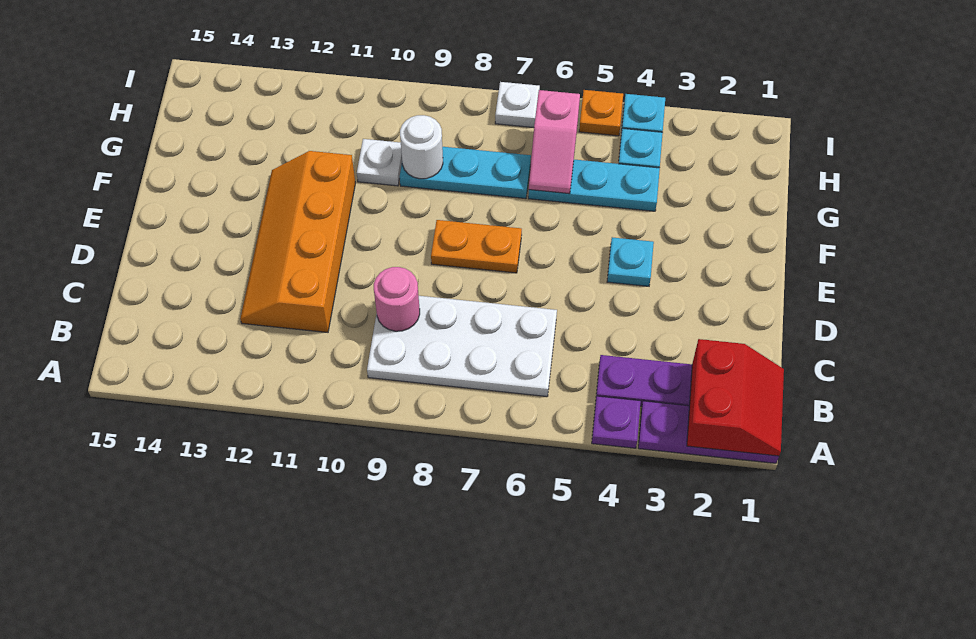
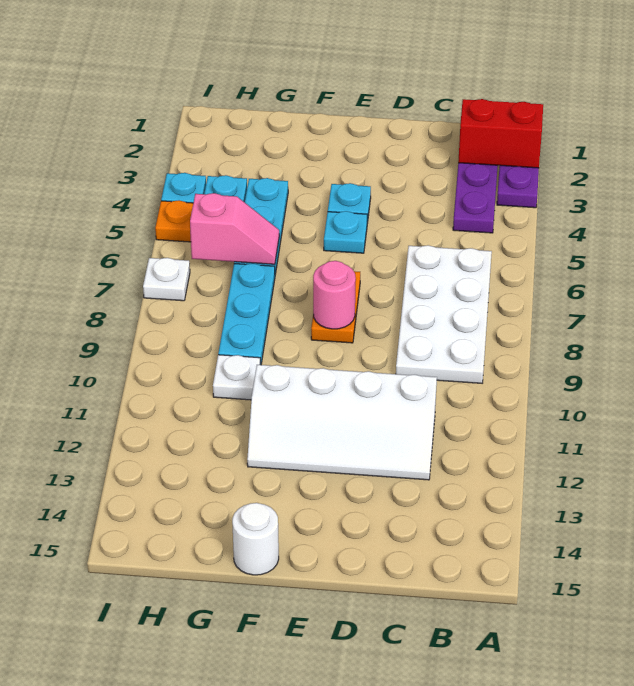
purple 1x1 plate [592,396,641,448] -> none
pink 1x1 round brick [374,267,420,331] -> pink 1x1 round brick moved to [313,261,356,329]
orange 2x4 slope [240,151,355,332] -> white 2x4 slope [247,365,437,480]
none -> cyan 1x1 plate [324,211,367,253]
white 1x1 round brick [400,115,443,179] -> white 1x1 round brick moved to [232,503,279,575]

